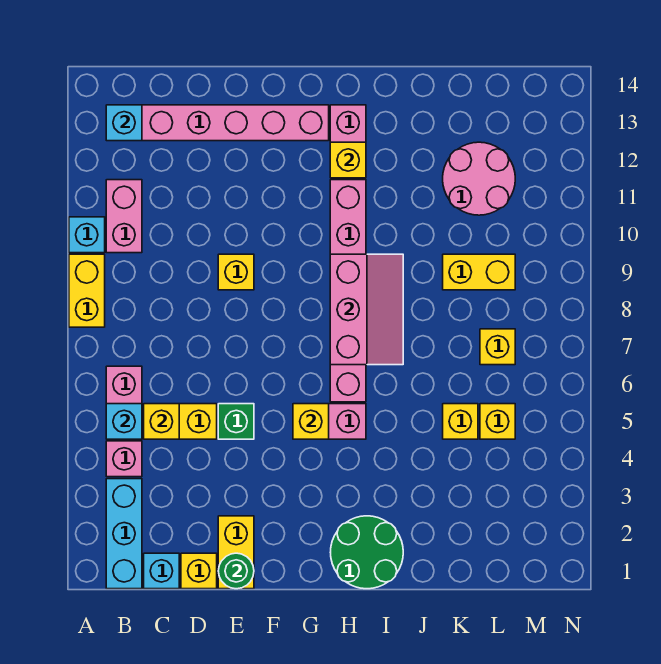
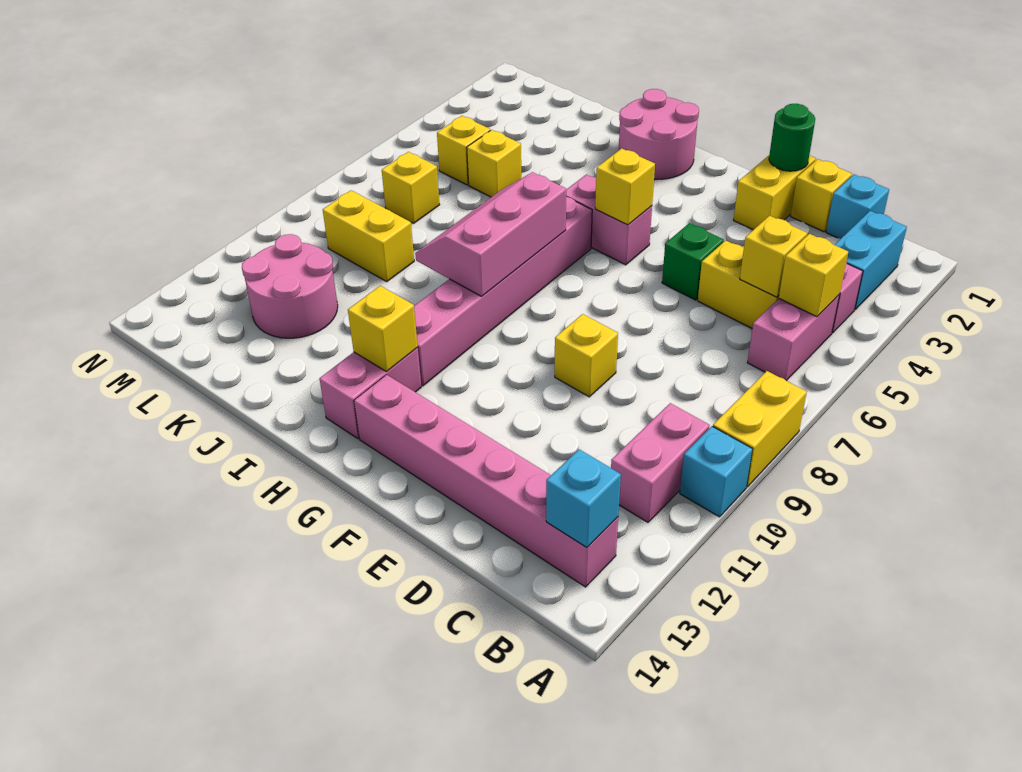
cyan 1x3 brick [106,479,142,589] -> cyan 1x2 brick [835,211,907,309]
cyan 1x1 brick [106,404,142,439] -> yellow 1x1 brick [779,234,848,317]
green 2x2 round brick [330,516,403,589] -> pink 2x2 round brick [619,89,699,179]

